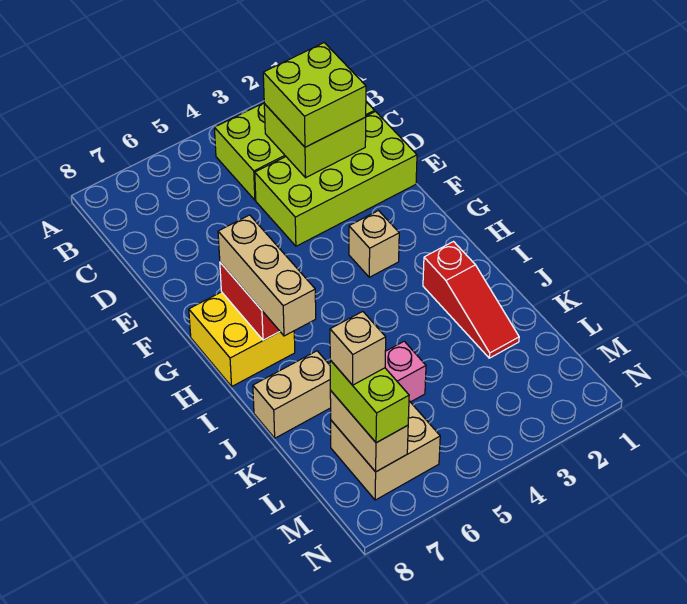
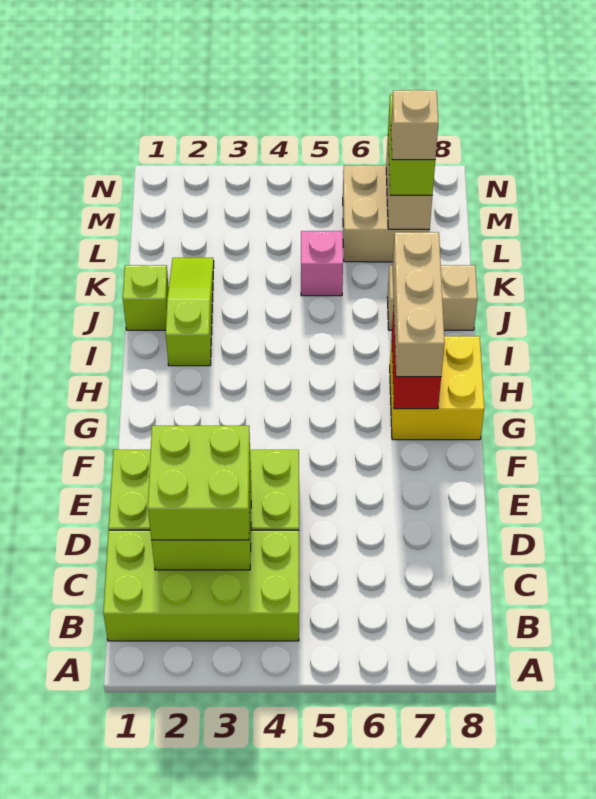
tan 1x1 brick [349,211,399,277] -> none
red 1x3 slope [423,242,519,358] -> lime 1x3 slope [166,258,214,366]
none -> lime 1x1 brick [123,265,169,330]

